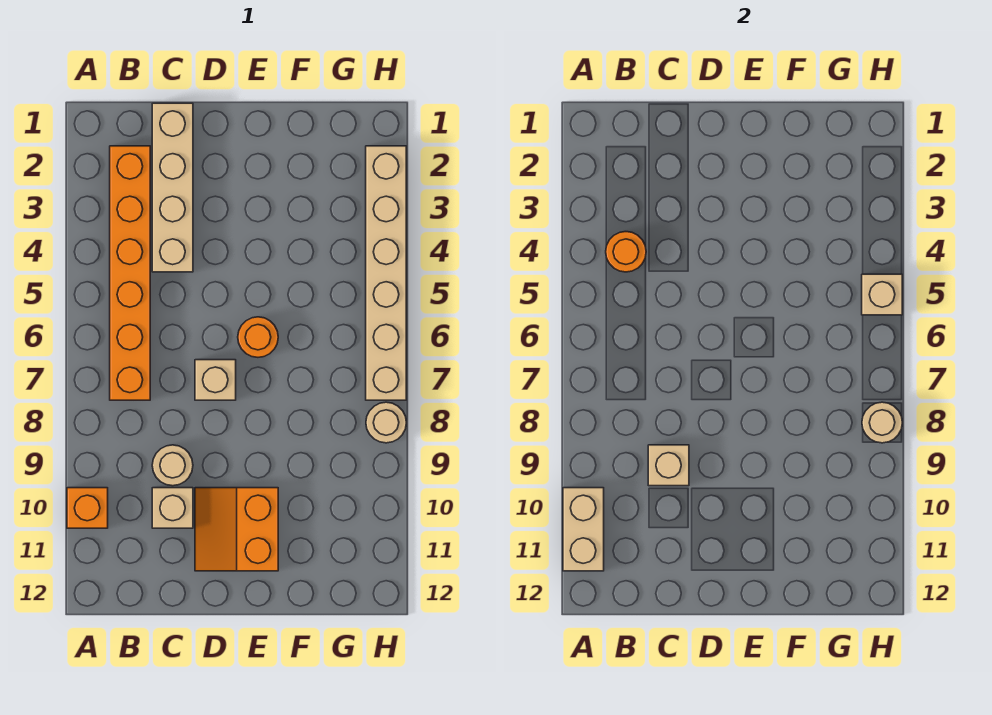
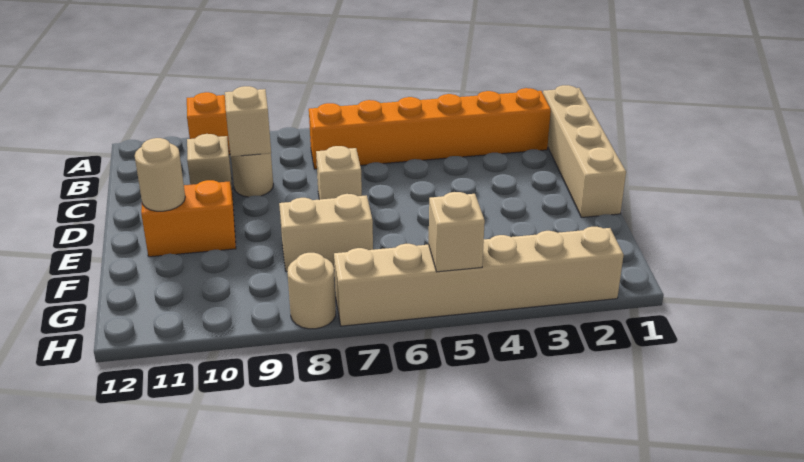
tan 1x2 brick [563,488,604,571] -> tan 1x2 brick moved to [279,194,373,272]
orange 1x1 round brick [606,232,646,272] -> none
tan 1x4 brick [152,103,193,272] -> tan 1x4 brick turned to [543,85,626,217]
orange 1x1 round brick [238,317,278,357] -> none
tan 1x1 round brick [862,402,902,443] -> tan 1x1 round brick moved to [135,138,185,211]

